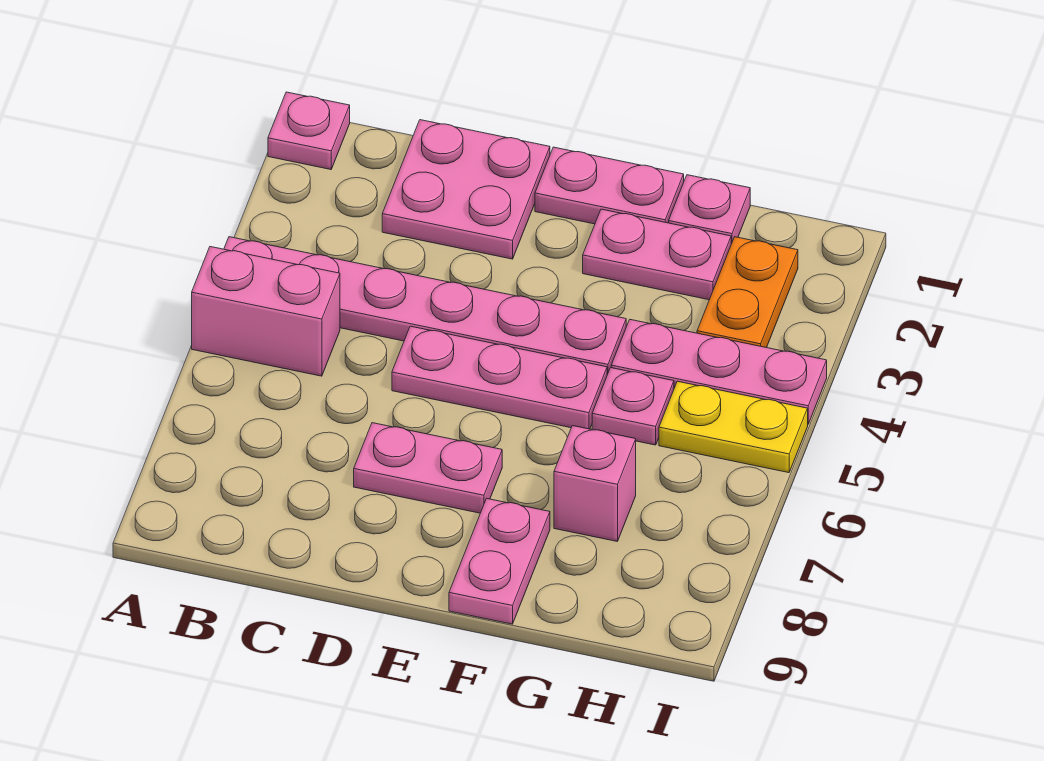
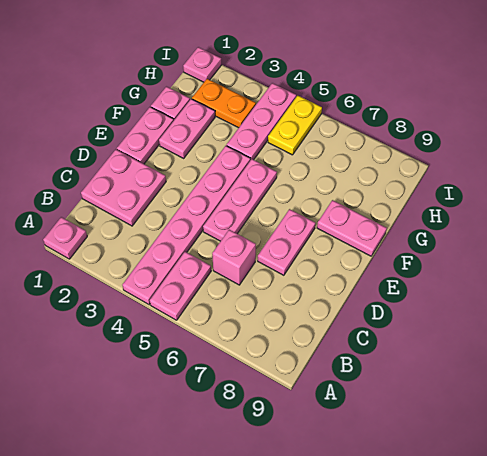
pink 1x2 brick [192,247,340,376] -> pink 1x2 plate [150,252,211,320]
pink 1x1 plate [592,368,674,445] -> pink 1x1 plate moved to [183,47,221,82]
pink 1x1 brick [554,426,636,541] -> pink 1x1 brick moved to [212,230,256,285]

